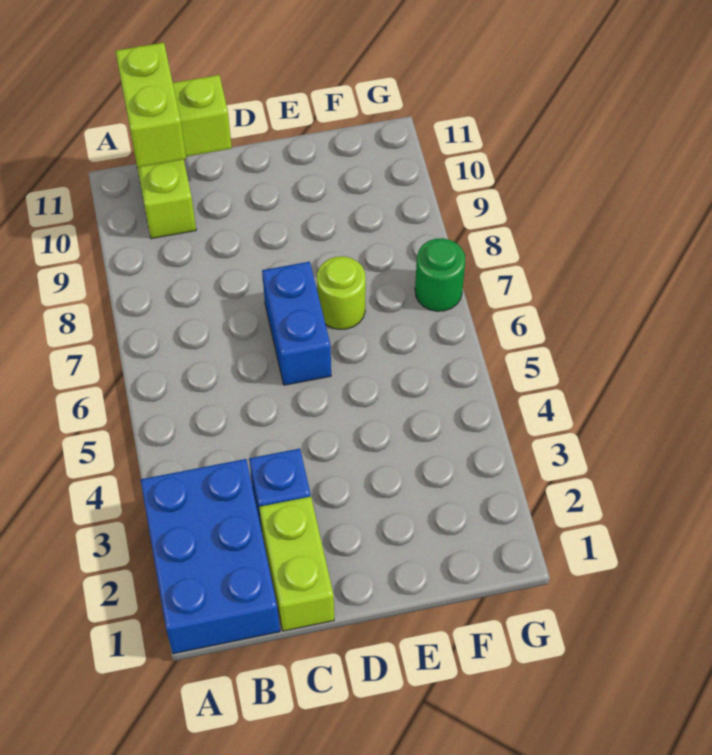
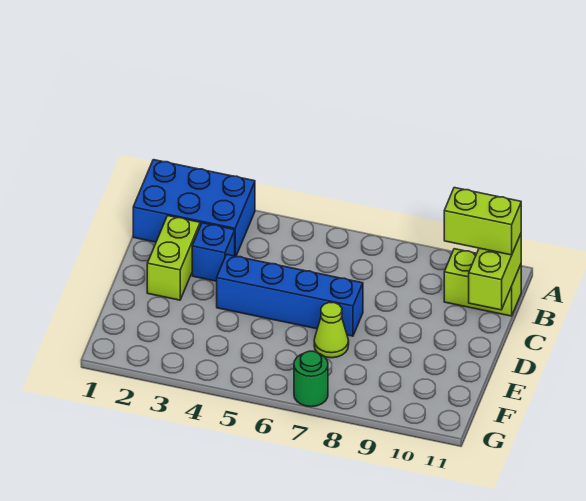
lime 1x2 brick [259,497,334,631] -> lime 1x2 brick turned to [147,216,200,300]
blue 1x2 brick [262,262,331,385] -> blue 1x4 brick [217,254,363,336]
lime 1x1 round brick [317,256,366,329] -> lime 1x1 cone [314,303,349,358]

